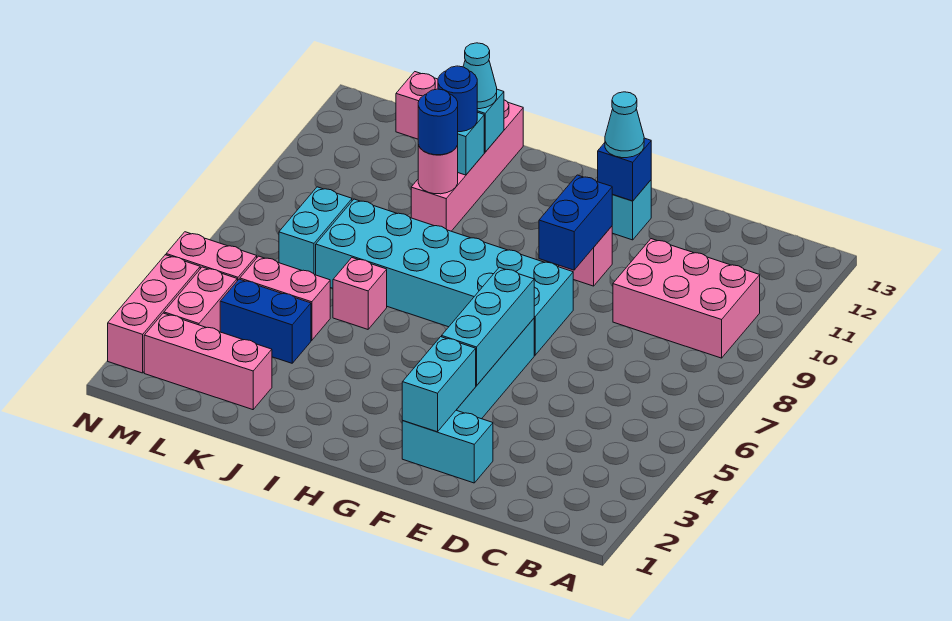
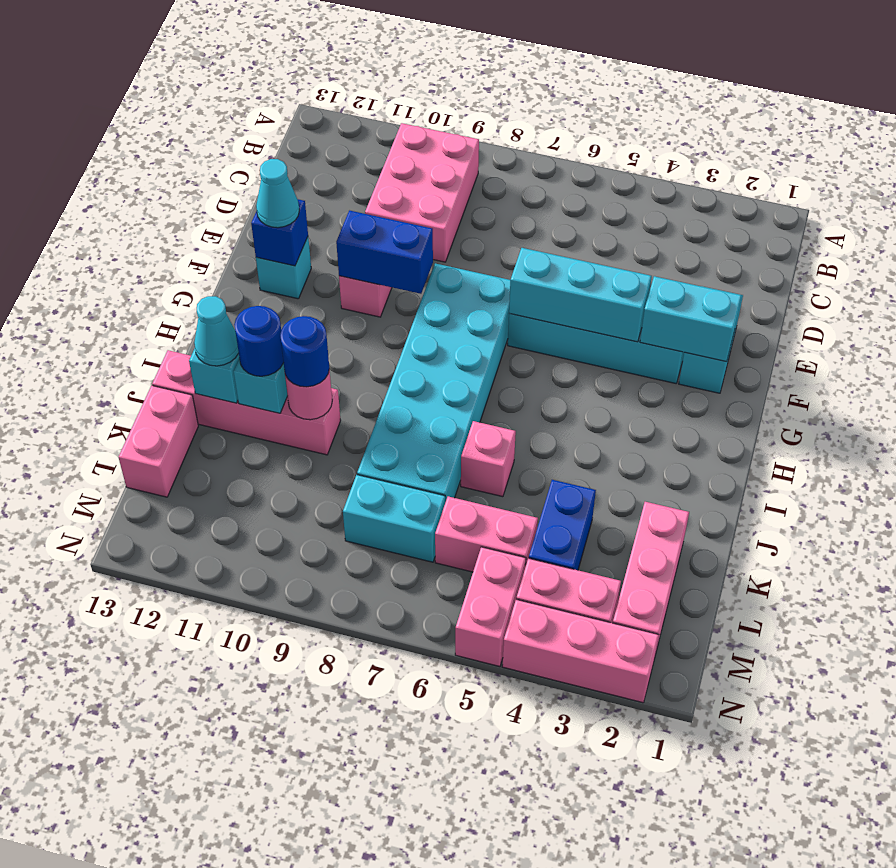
pink 1x2 brick [240,256,330,340] -> pink 1x2 brick turned to [435,496,538,572]

